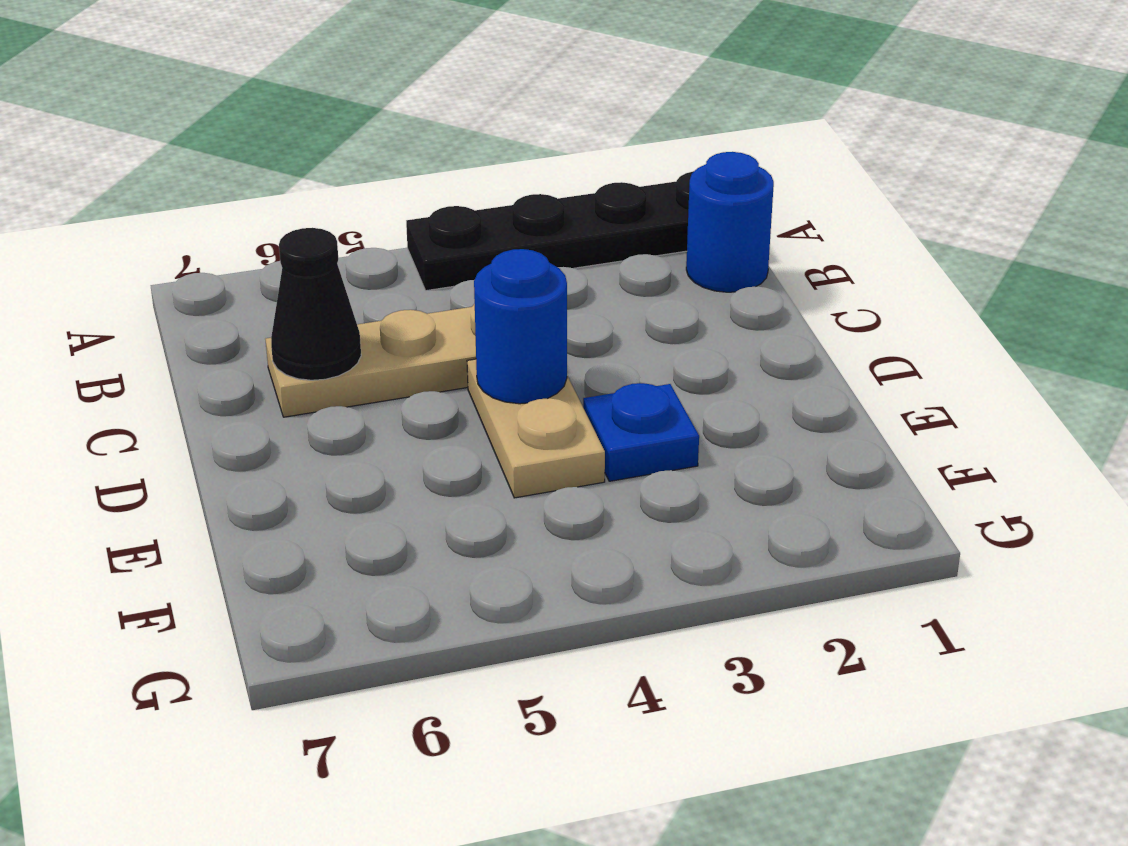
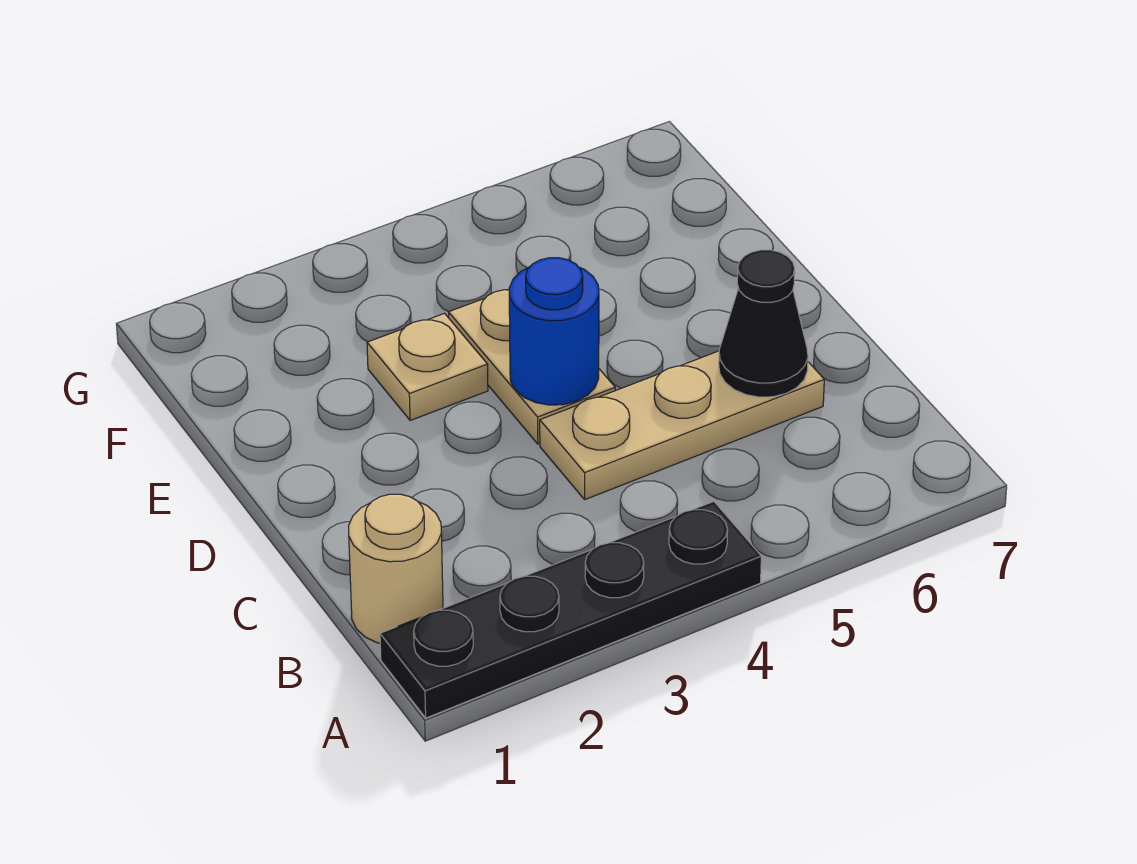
blue 1x1 round brick [686,152,774,292] -> tan 1x1 round brick [349,494,443,643]
blue 1x1 plate [583,383,699,481] -> tan 1x1 plate [367,313,488,421]

